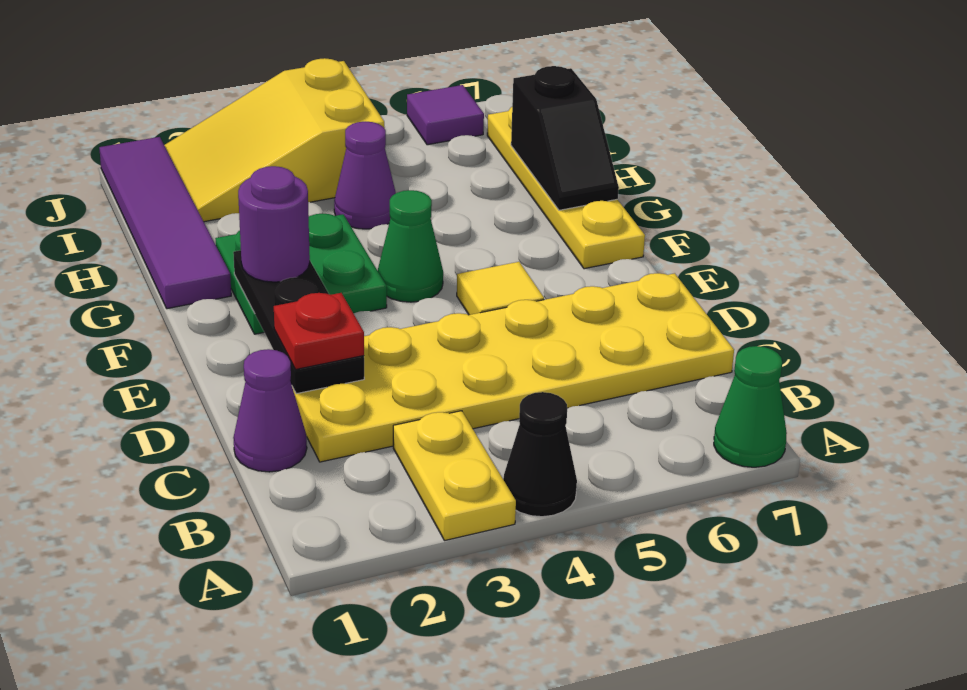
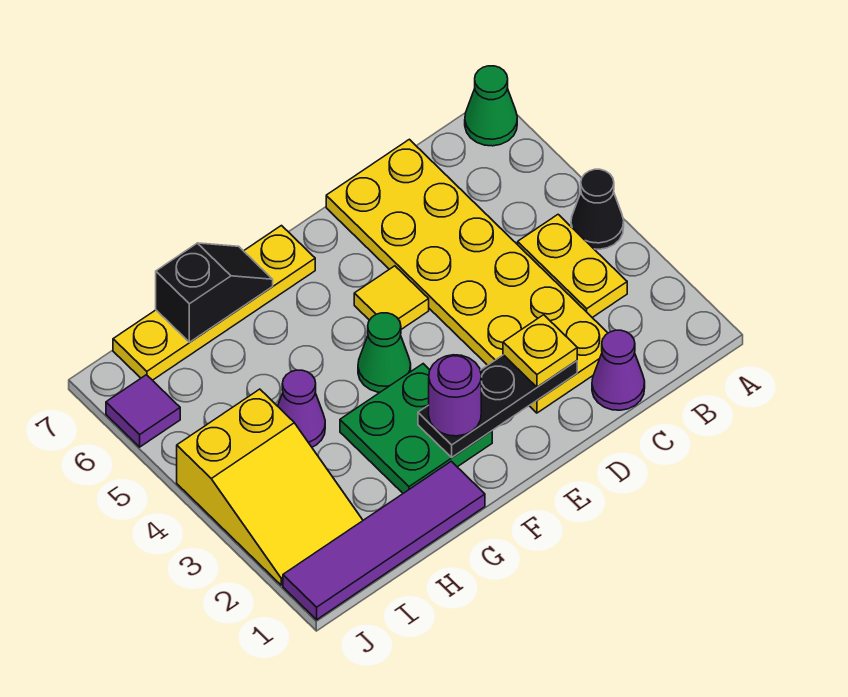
yellow 1x2 plate [393,411,516,541] -> yellow 1x2 plate turned to [518,215,627,318]
red 1x1 plate [274,293,364,370] -> yellow 1x1 plate [503,315,577,387]

